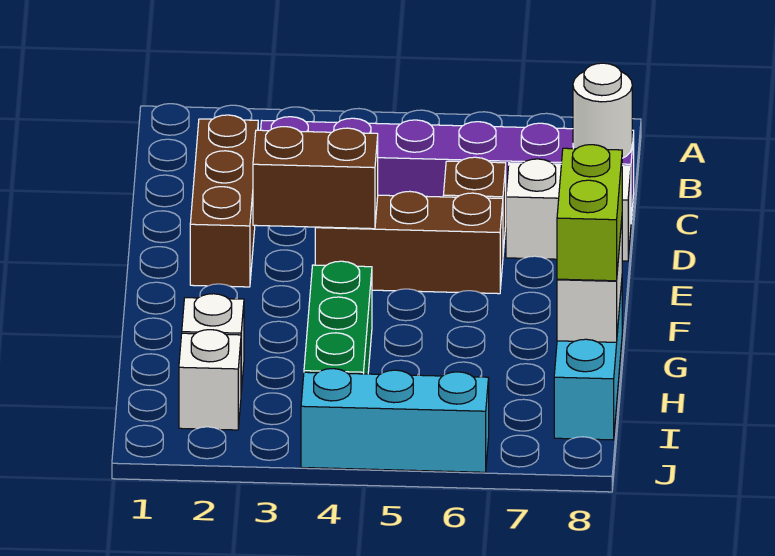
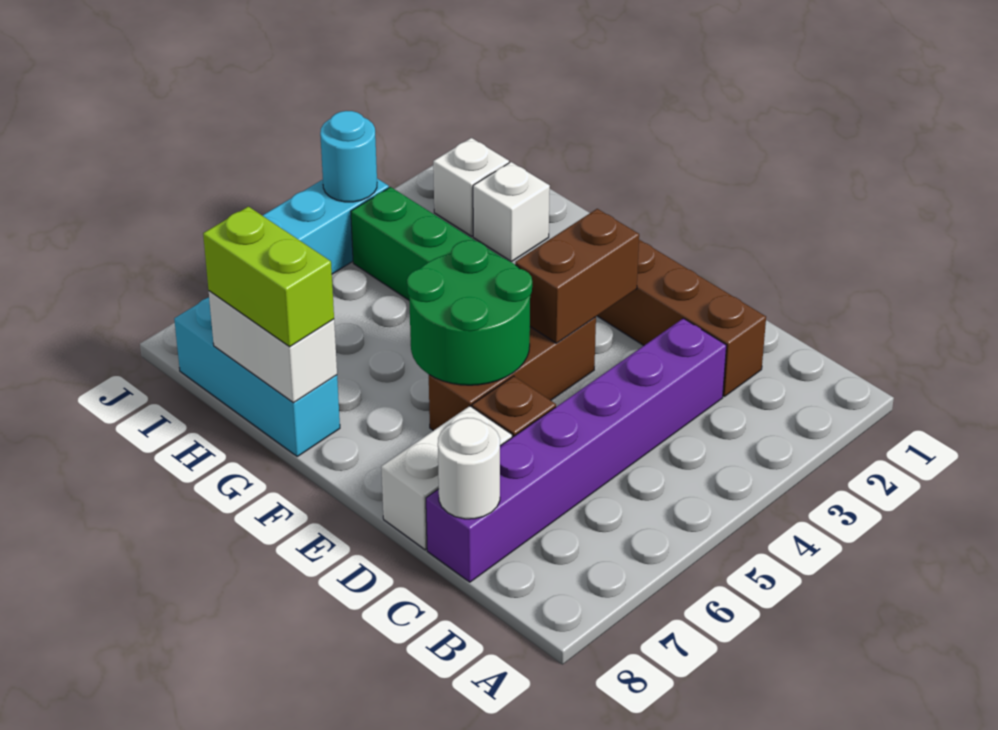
none -> green 2x2 round brick [407,240,532,385]
none -> cyan 1x1 round brick [320,111,377,202]

